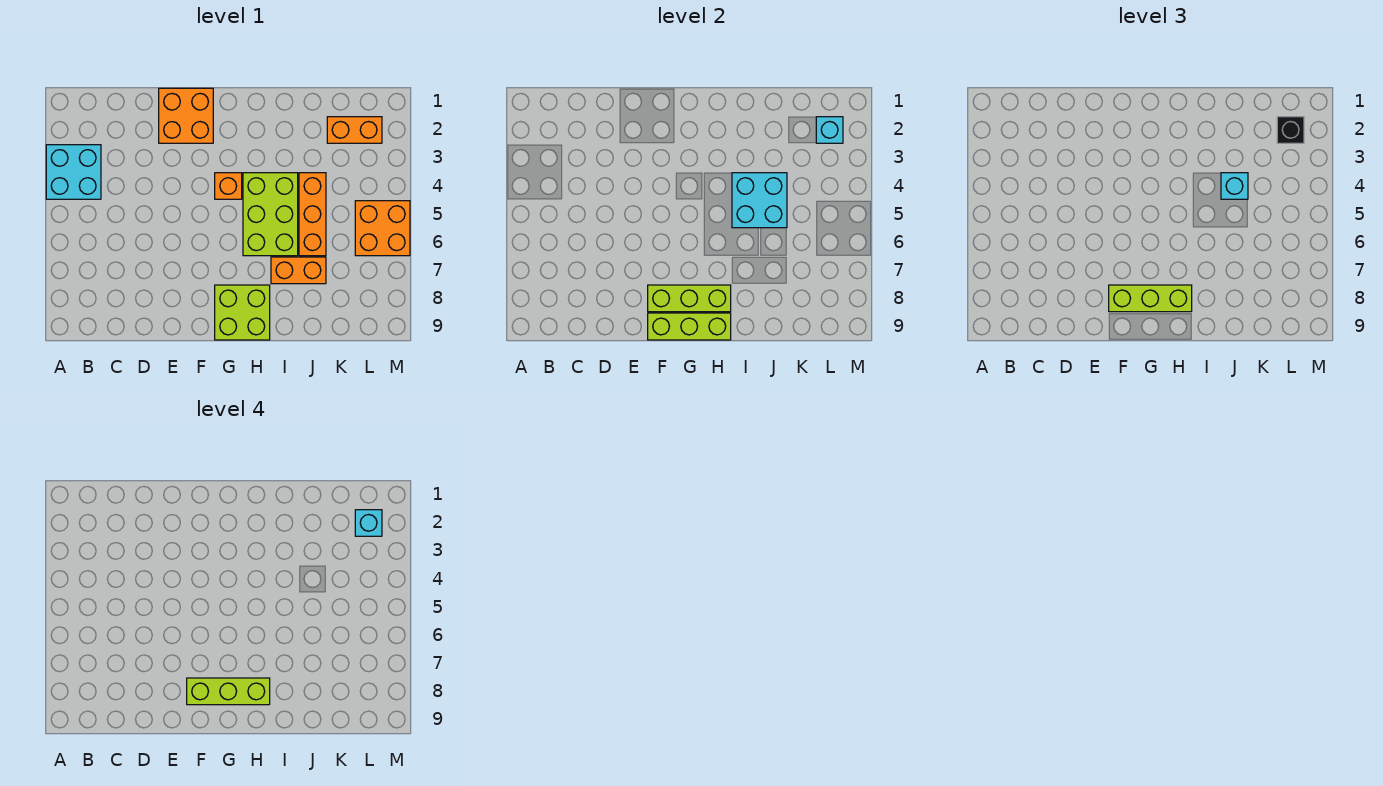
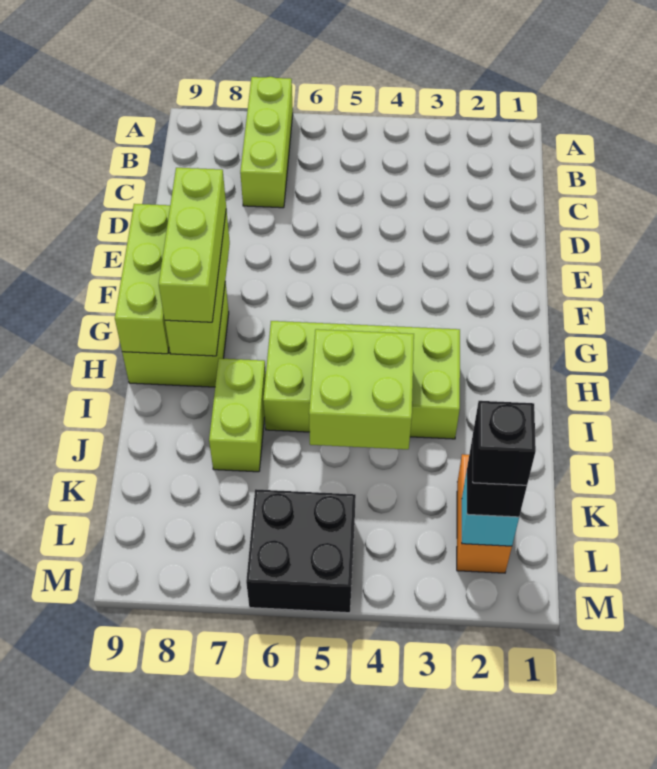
cyan 2x2 brick [46,145,101,199] -> none
orange 2x2 brick [159,88,213,143] -> none
lime 1x3 brick [187,678,270,705] -> lime 1x3 brick moved to [240,77,293,208]
orange 1x1 brick [215,173,242,199] -> none
lime 2x3 brick [243,173,298,256] -> lime 2x4 brick [263,321,460,439]
cyan 2x2 brick [732,173,787,228] -> lime 2x2 brick [309,329,414,449]
orange 1x2 brick [271,257,326,284] -> lime 1x2 brick [209,358,266,472]
orange 1x3 brick [299,173,326,256] -> none
cyan 1x1 brick [1221,173,1248,199] -> none
cyan 1x1 brick [355,510,382,536] -> black 1x1 brick [473,401,536,485]
orange 2x2 brick [355,201,410,256] -> black 2x2 brick [246,489,356,613]

